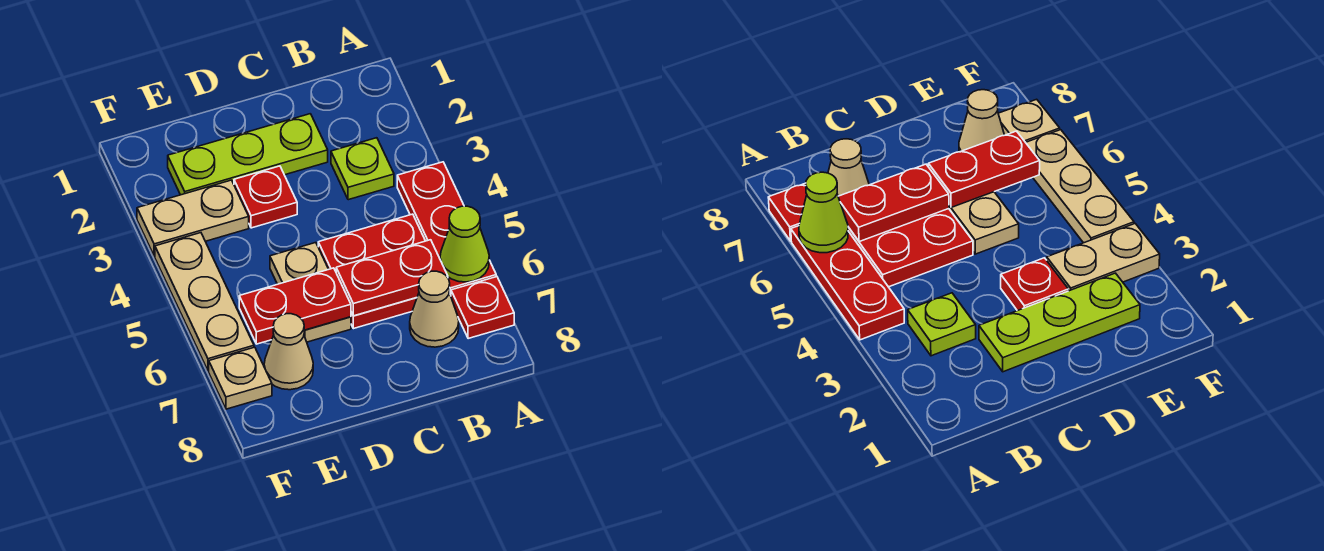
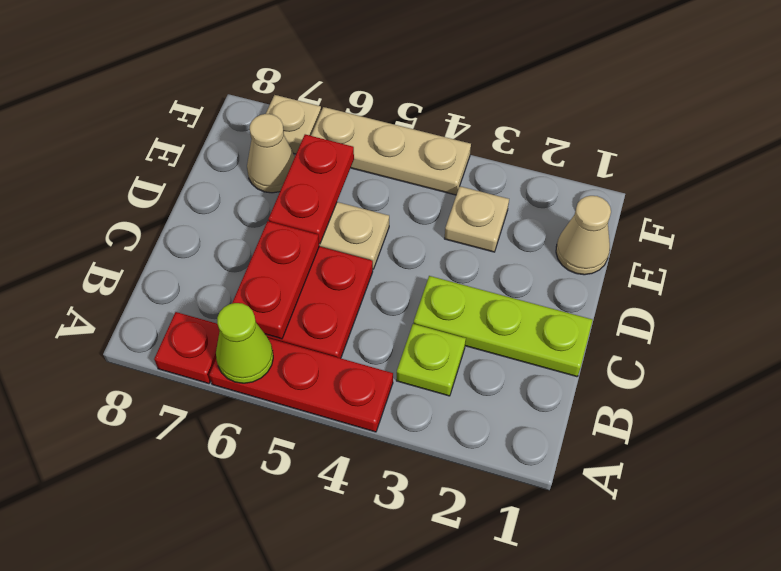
tan 1x1 cone [410,271,459,347] -> tan 1x1 cone moved to [556,196,611,275]
lime 1x3 plate [168,114,328,195] -> lime 1x3 plate turned to [414,276,593,377]
red 1x1 plate [234,166,297,228] -> none
tan 1x2 plate [137,180,249,256] -> tan 1x1 plate [444,186,509,252]

